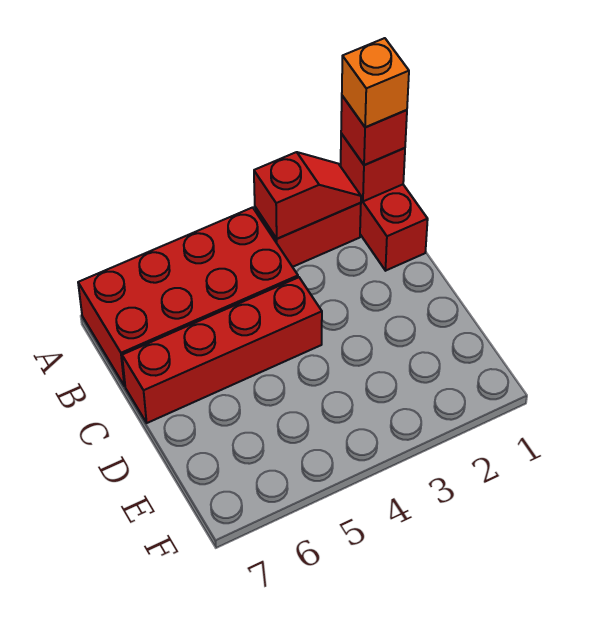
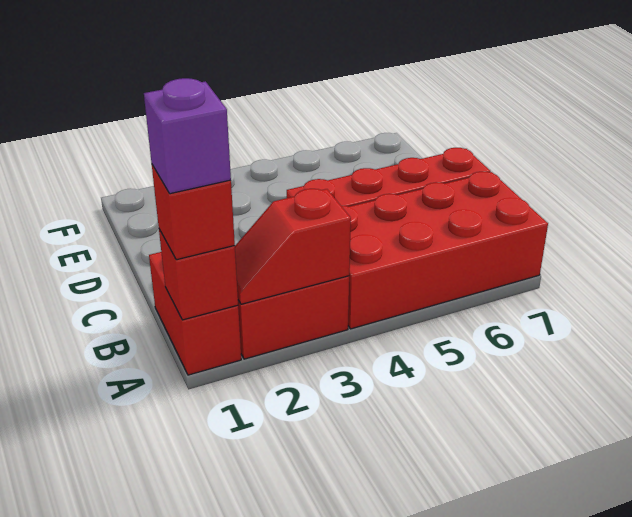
orange 1x1 brick [342,38,409,127] -> purple 1x1 brick [144,78,231,194]

